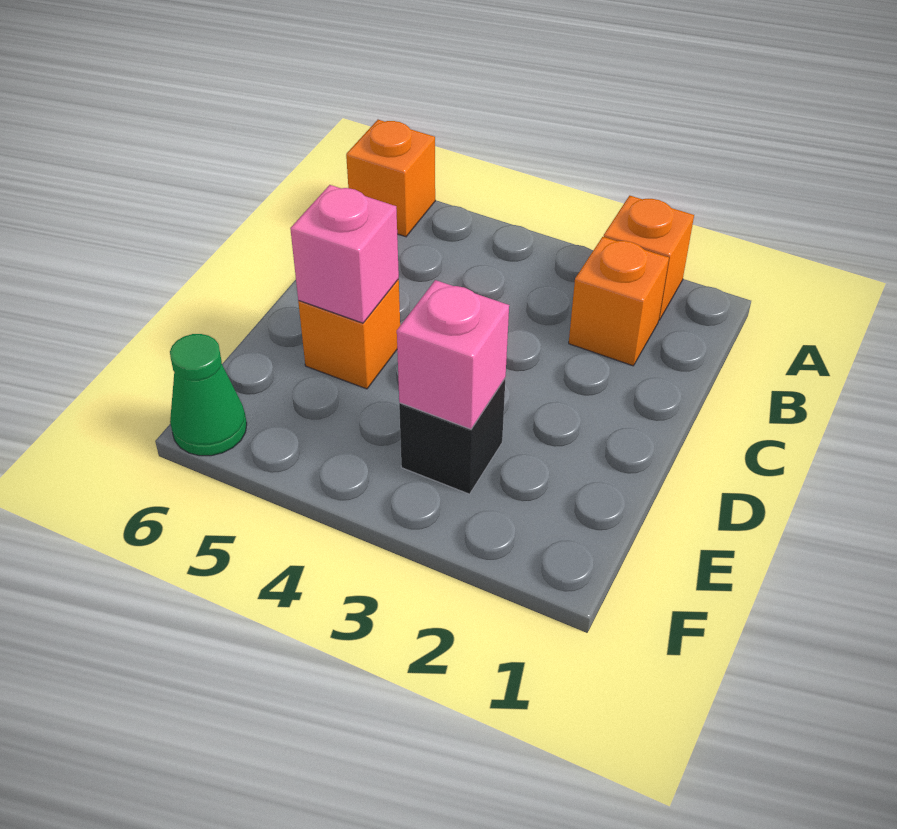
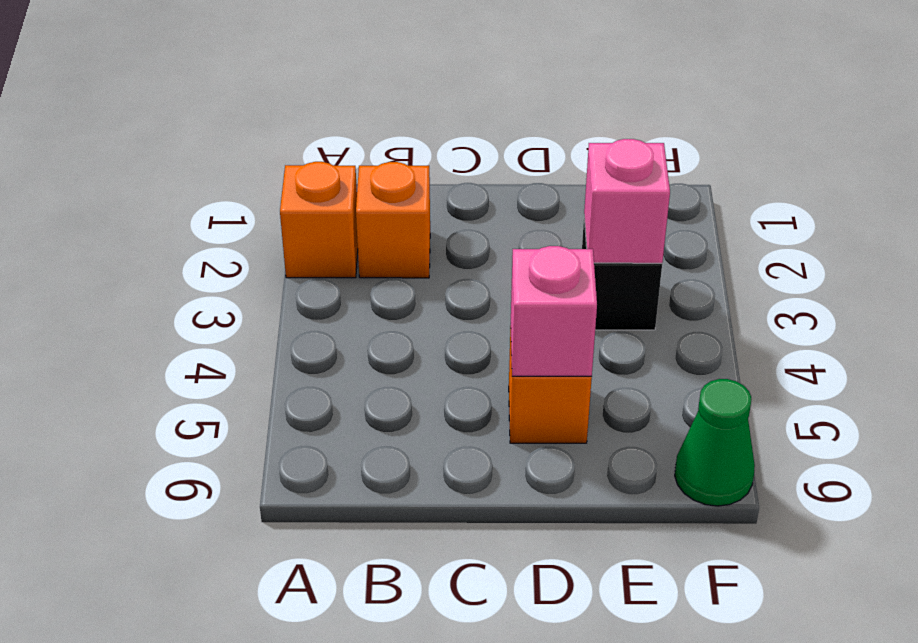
orange 1x1 brick [346,120,435,237] -> none

